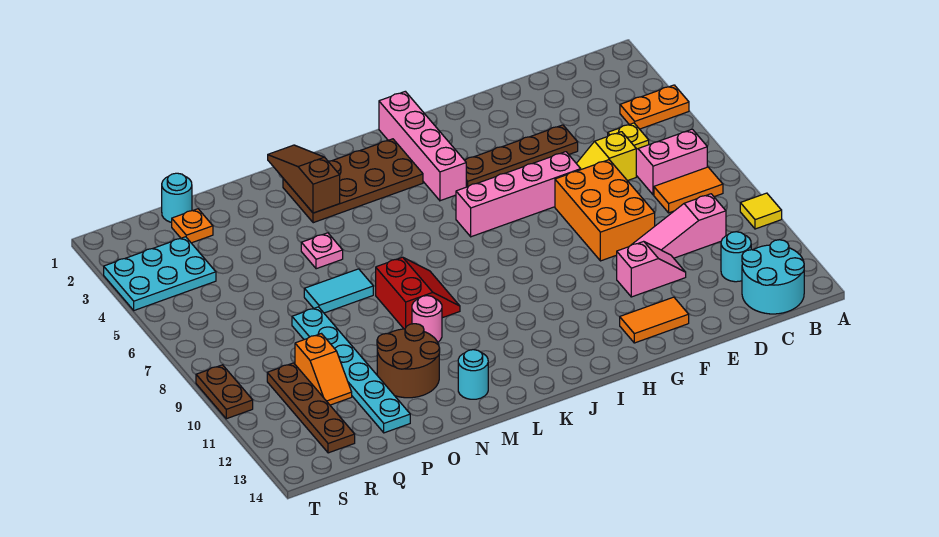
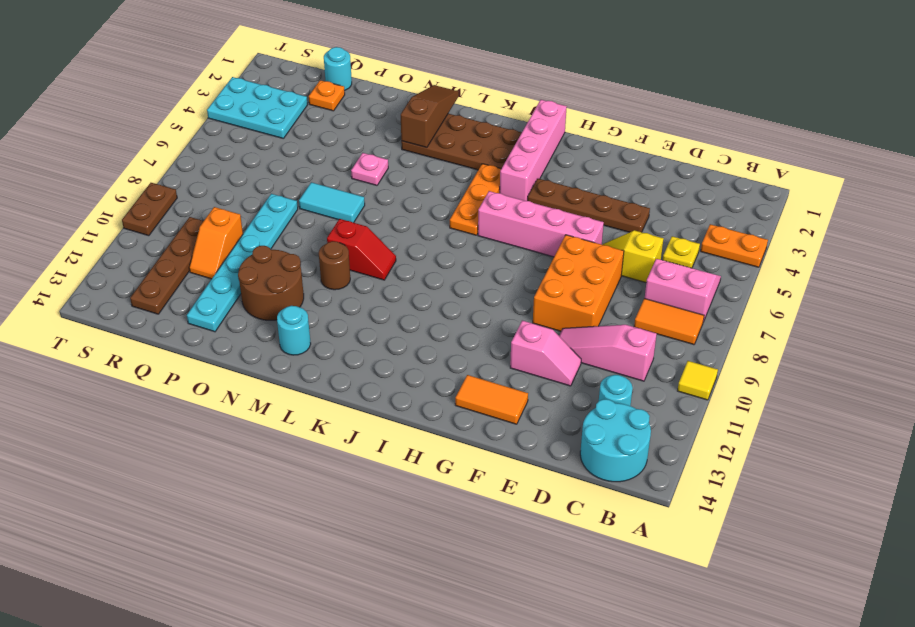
none -> orange 1x3 plate [450,164,501,235]
red 2x2 slope [376,257,460,329] -> red 1x2 slope [327,219,396,280]
pink 1x1 round brick [412,296,442,342] -> brown 1x1 round brick [319,241,350,290]

